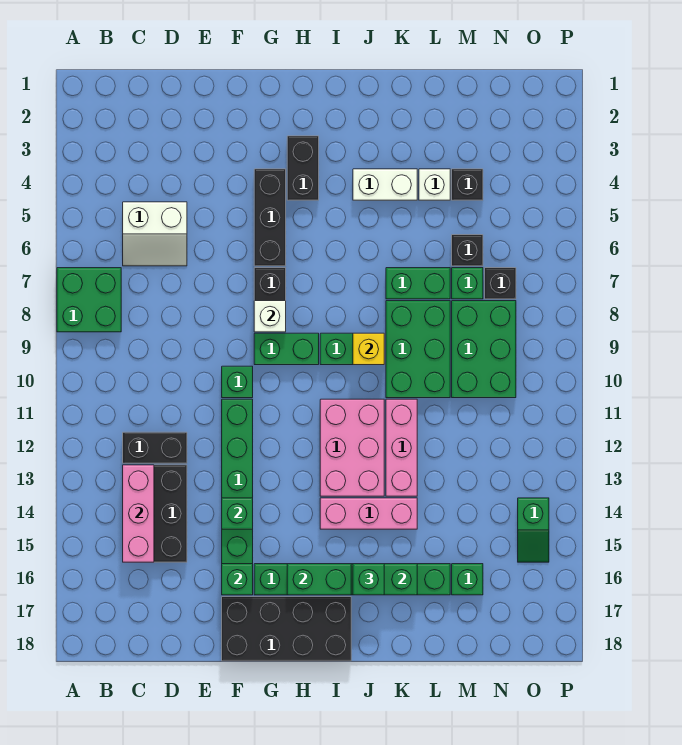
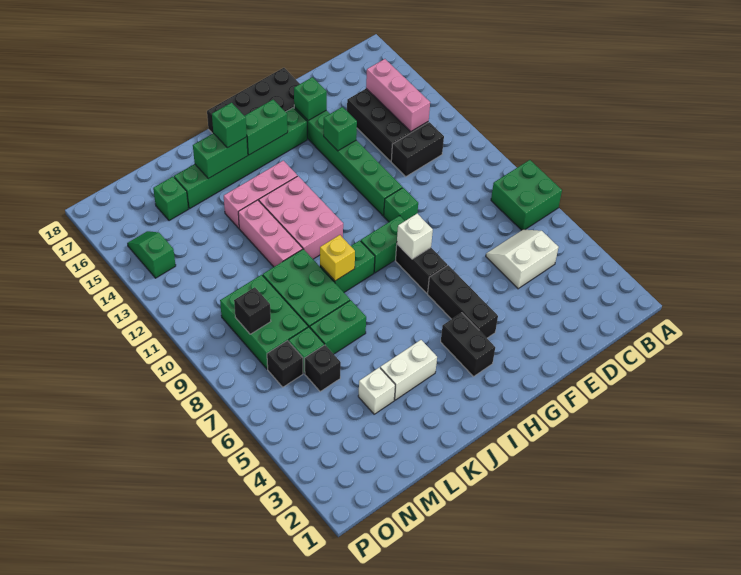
black 1x1 brick [452,169,483,200] -> black 1x1 brick moved to [234,287,271,334]

